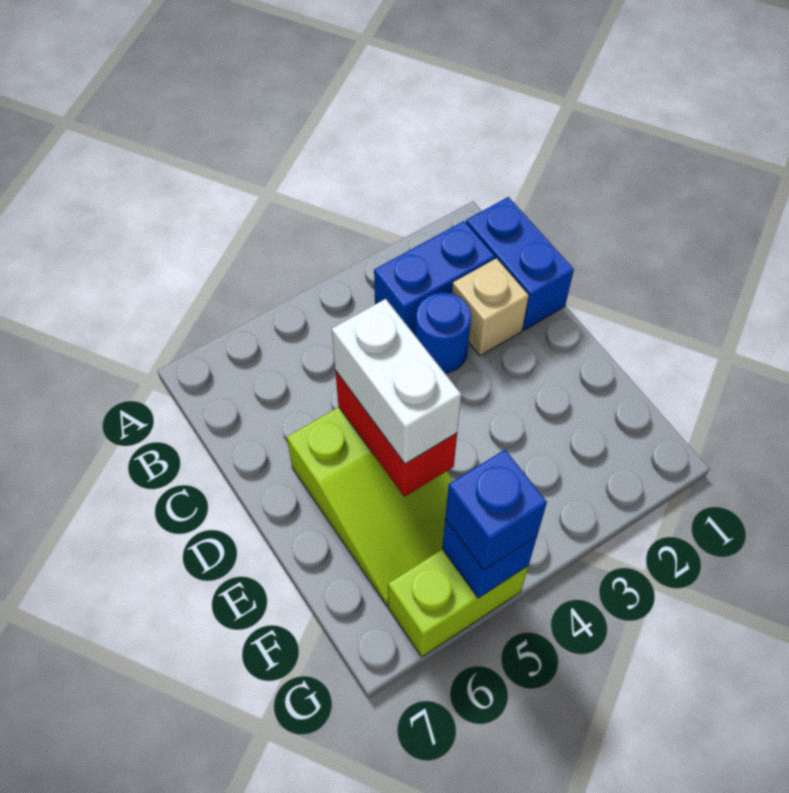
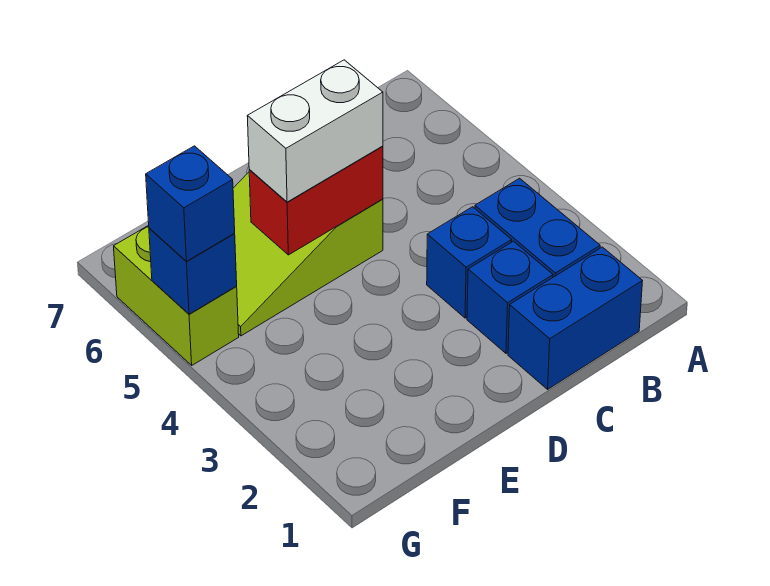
tan 1x1 brick [452,258,529,356] -> blue 1x1 brick [467,241,553,353]
blue 1x1 round brick [416,292,471,373] -> blue 1x1 brick [427,207,512,318]

